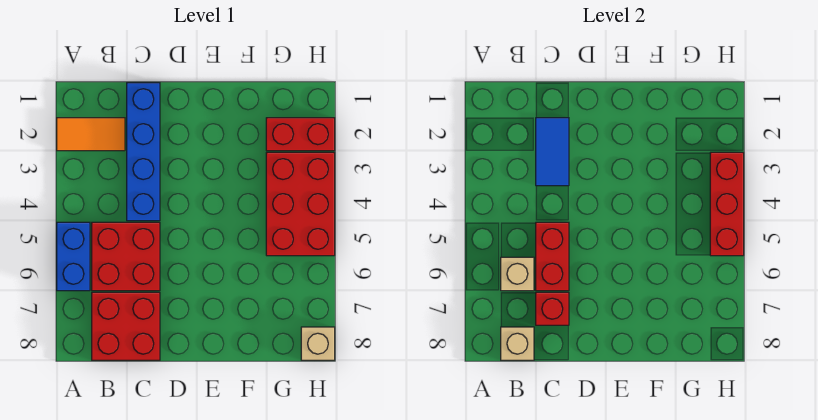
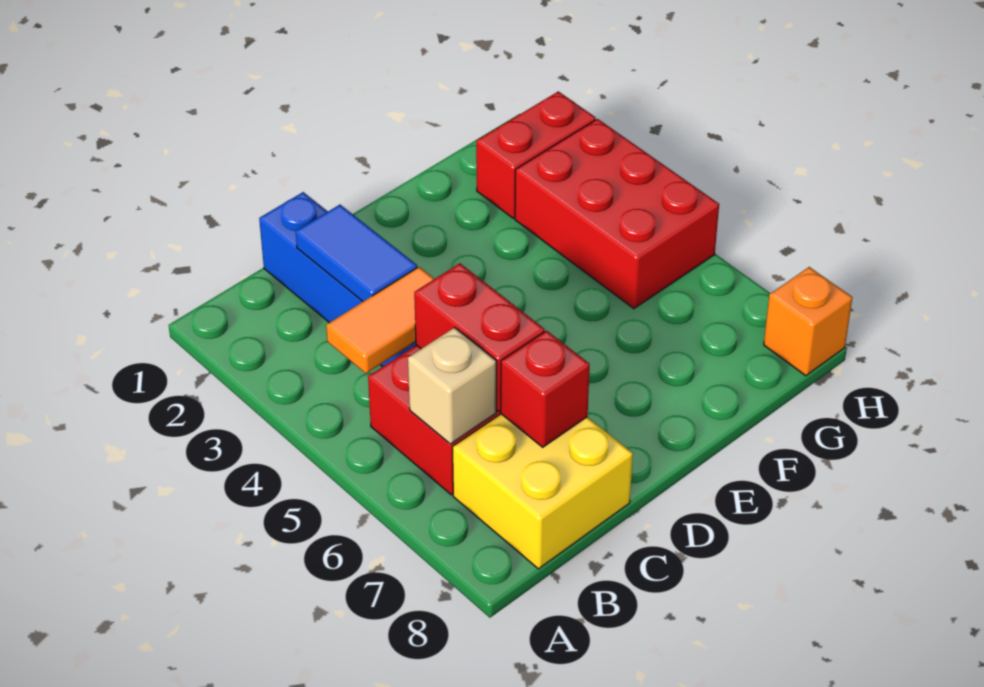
orange 1x2 tile [57,118,125,151] -> orange 1x2 tile moved to [326,267,434,374]
blue 1x2 brick [57,222,90,291] -> none
red 2x2 brick [92,292,160,360] -> yellow 2x2 brick [453,414,633,569]
tan 1x1 brick [501,327,534,360] -> none
red 1x3 brick [710,152,744,256] -> none
tan 1x1 brick [301,327,335,360] -> orange 1x1 brick [764,267,852,376]

